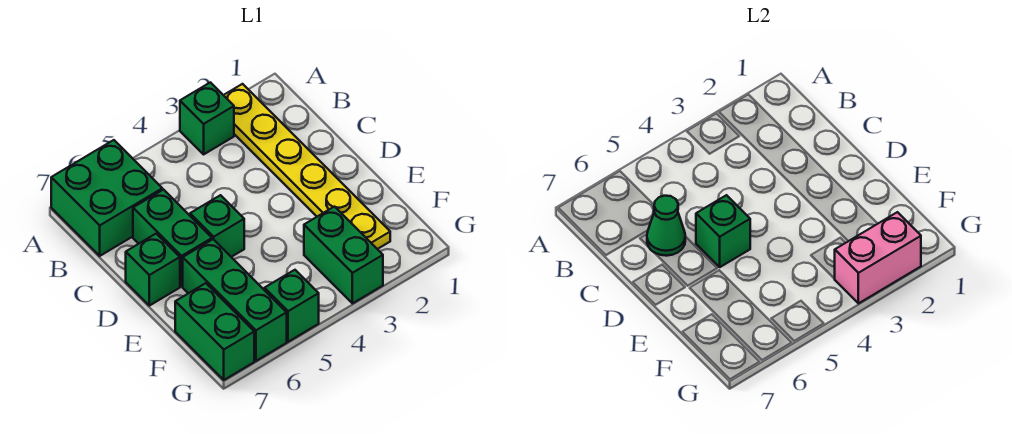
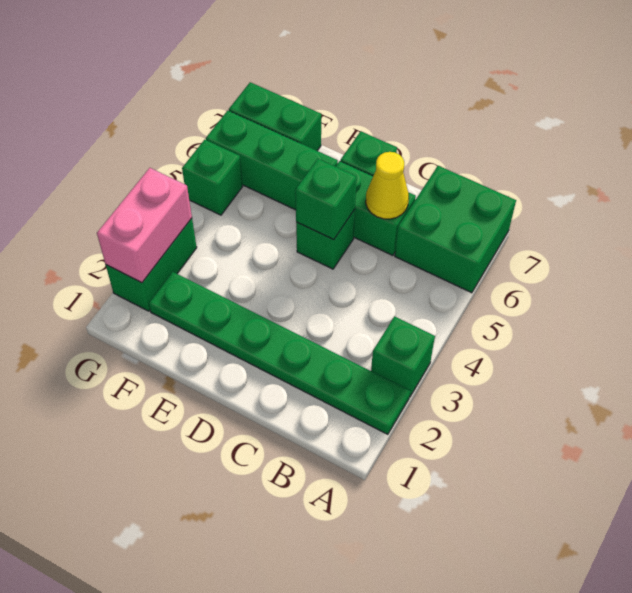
yellow 1x6 plate [224,84,390,249] -> green 1x6 plate [149,272,410,434]
green 1x1 cone [647,196,685,256] -> yellow 1x1 cone [366,152,409,219]
green 1x2 brick [304,207,383,303] -> green 1x2 brick turned to [106,218,197,311]

